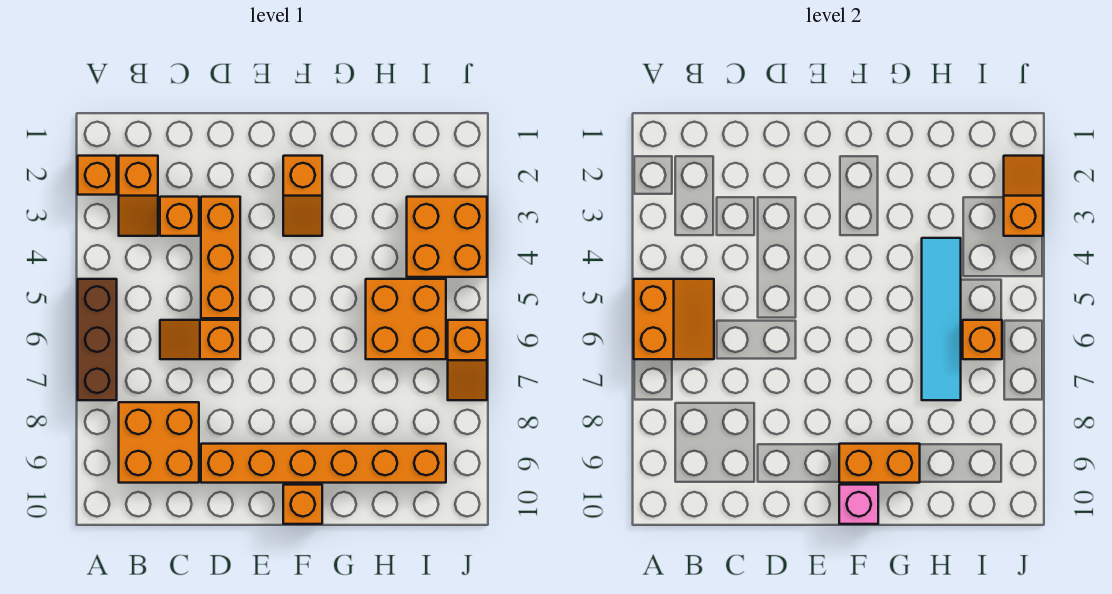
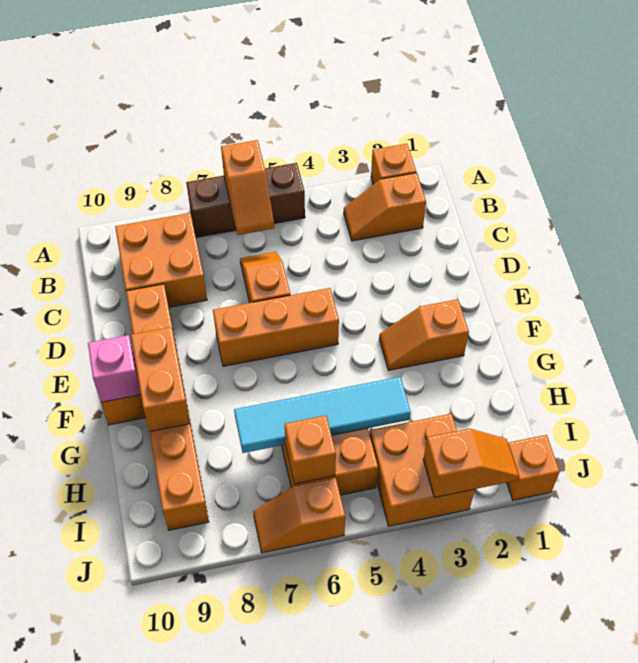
orange 2x2 slope [634,279,714,359] -> orange 1x2 slope [221,140,274,235]
orange 1x1 brick [160,197,199,236] -> orange 1x1 brick moved to [507,435,560,500]
orange 1x3 brick [201,197,240,318] -> orange 1x3 brick moved to [213,288,339,366]

